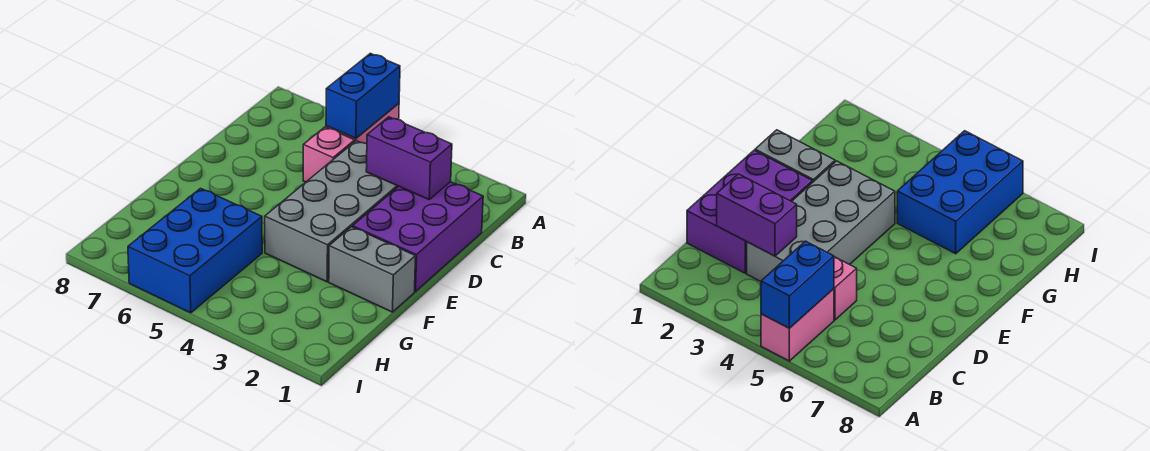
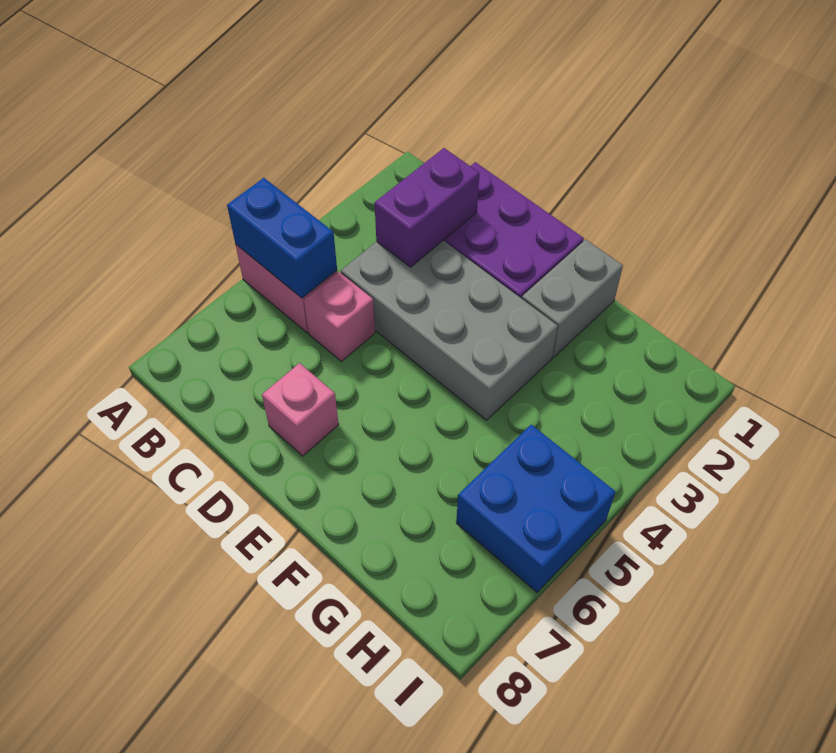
none -> pink 1x1 brick [262,363,339,456]
blue 2x3 brick [128,188,262,313] -> blue 2x2 brick [456,425,615,592]

